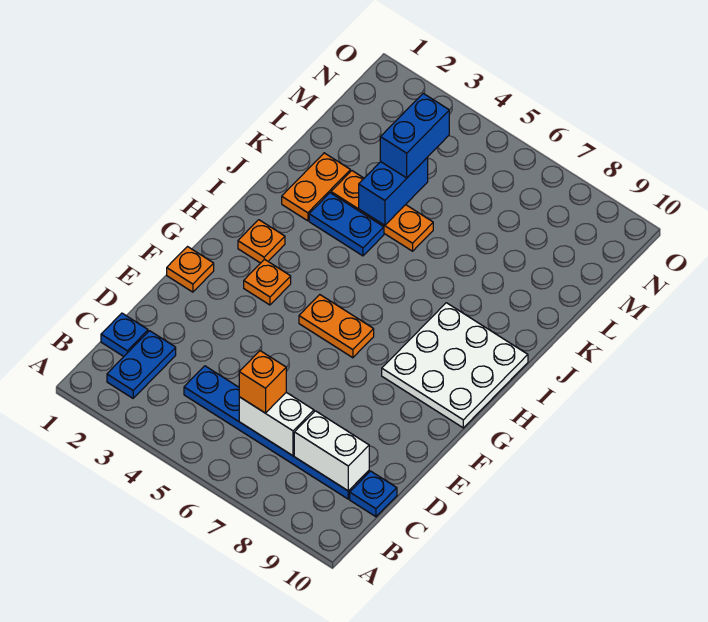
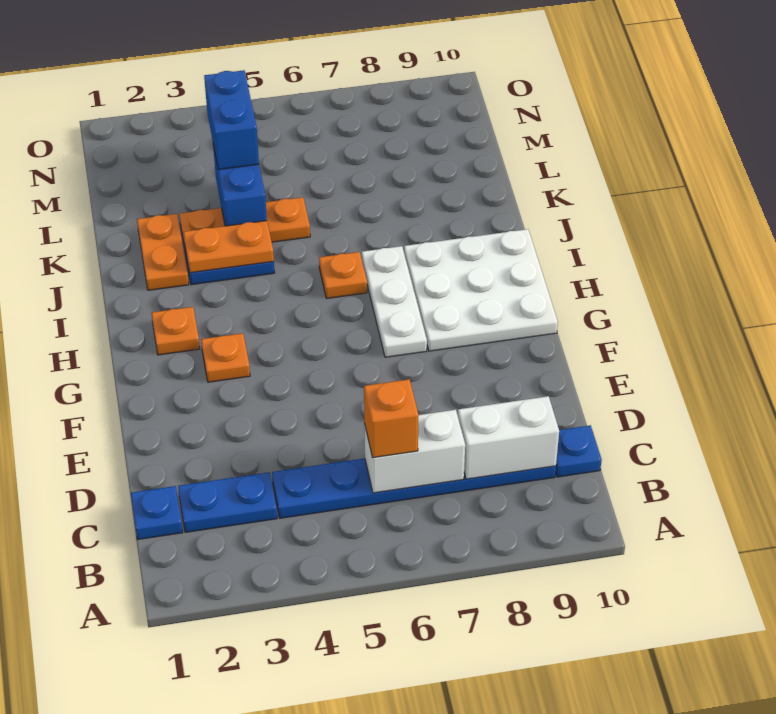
blue 1x2 plate [107,331,176,398] -> blue 1x2 plate turned to [178,472,277,532]
orange 1x1 plate [167,247,214,292] -> orange 1x1 plate moved to [319,252,367,298]
orange 1x2 plate [299,295,374,358] -> orange 1x2 plate moved to [183,221,274,273]
none -> white 1x3 plate [362,246,427,357]

